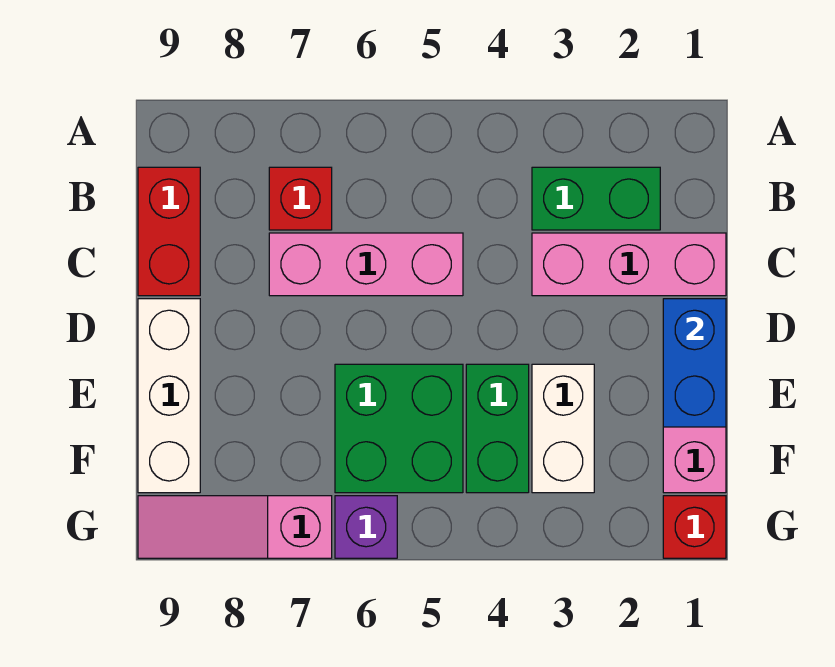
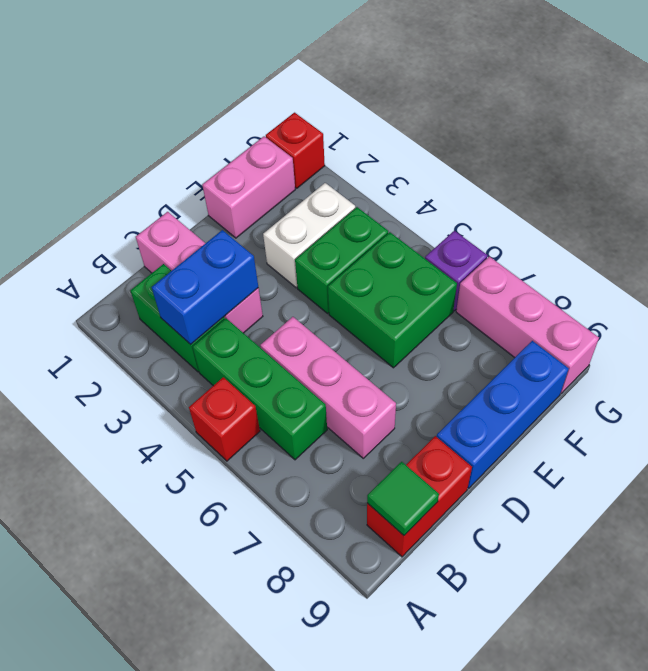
none -> green 1x3 brick [193,318,327,460]
red 1x1 brick [269,167,332,230] -> red 1x1 brick moved to [189,377,260,461]
none -> green 1x1 tile [367,462,439,535]
blue 1x2 brick [663,299,726,427] -> blue 1x2 brick moved to [152,230,258,344]
white 1x3 brick [138,299,200,493] -> blue 1x3 brick [437,341,569,488]
pink 1x3 slope [138,496,332,558] -> pink 1x3 brick [456,257,599,393]

